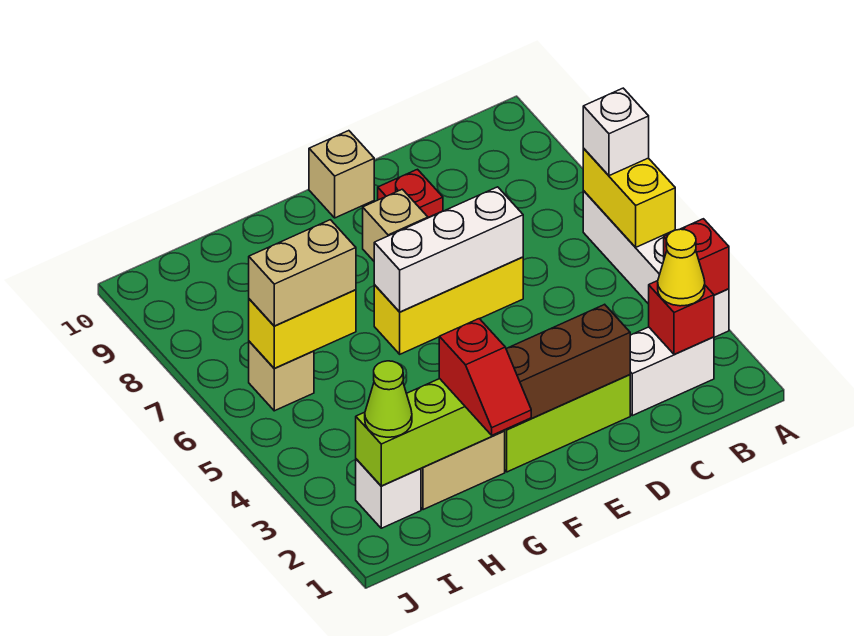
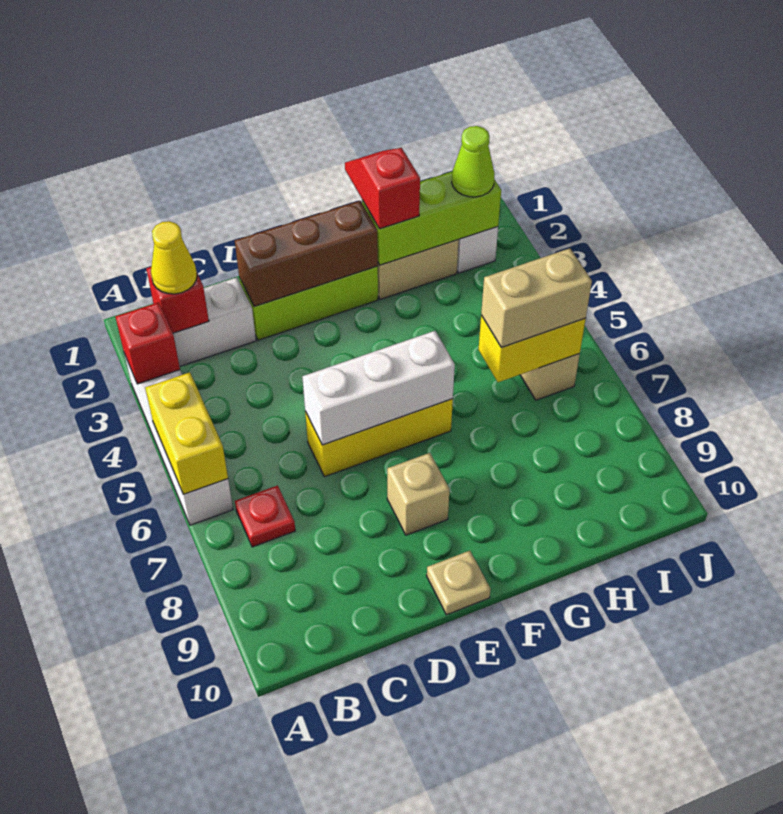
white 1x1 brick [583,88,649,176] -> none
red 1x1 plate [378,169,443,217] -> red 1x1 plate moved to [235,485,295,547]
tan 1x1 brick [309,131,374,218] -> tan 1x1 plate [427,551,491,615]

